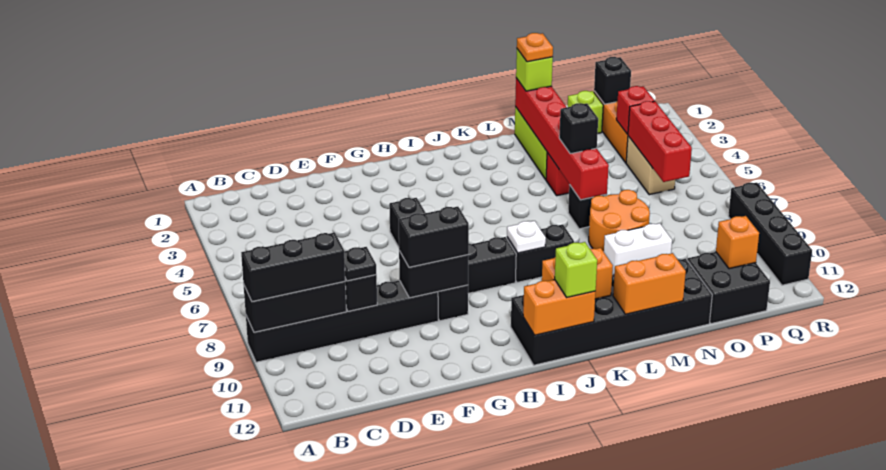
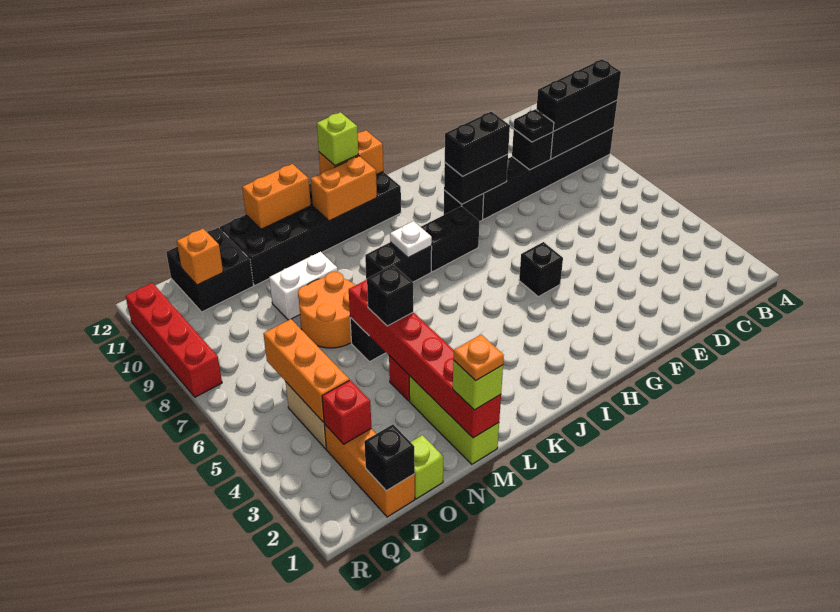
red 1x3 brick [628,101,692,182] -> orange 1x3 brick [263,319,349,422]
black 1x4 brick [728,183,812,285] -> red 1x4 brick [126,283,222,397]

